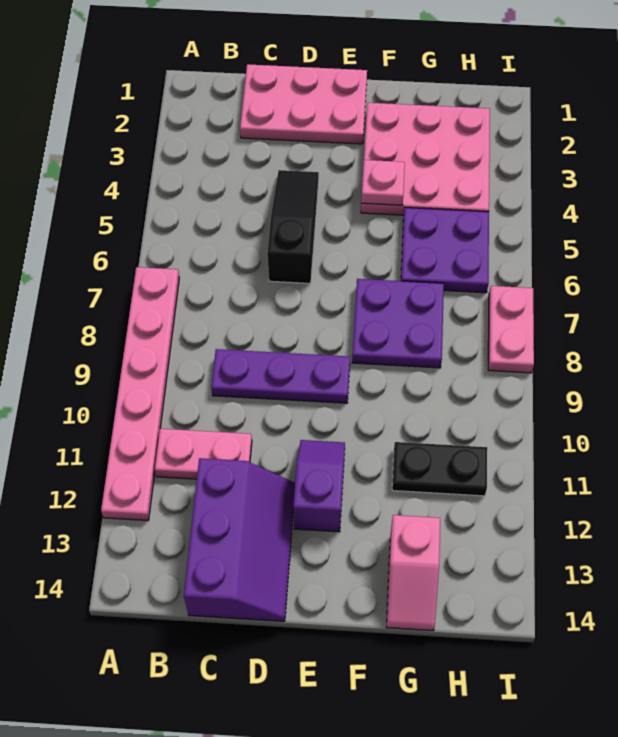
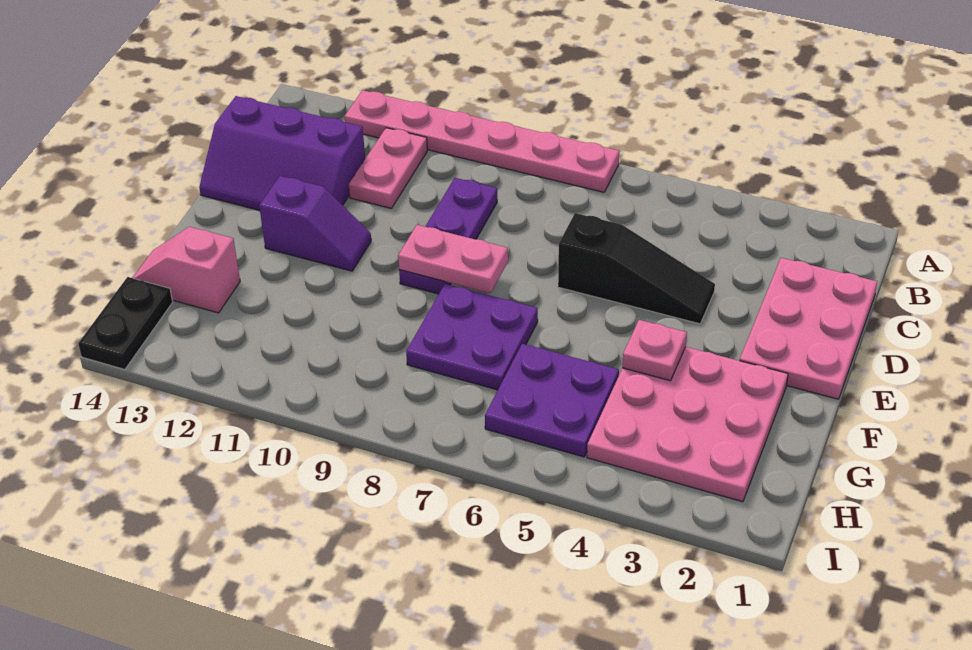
black 1x2 plate [392,442,487,496] -> black 1x2 plate moved to [78,277,173,370]
pink 1x2 plate [488,286,534,373] -> pink 1x2 plate moved to [398,225,508,293]

